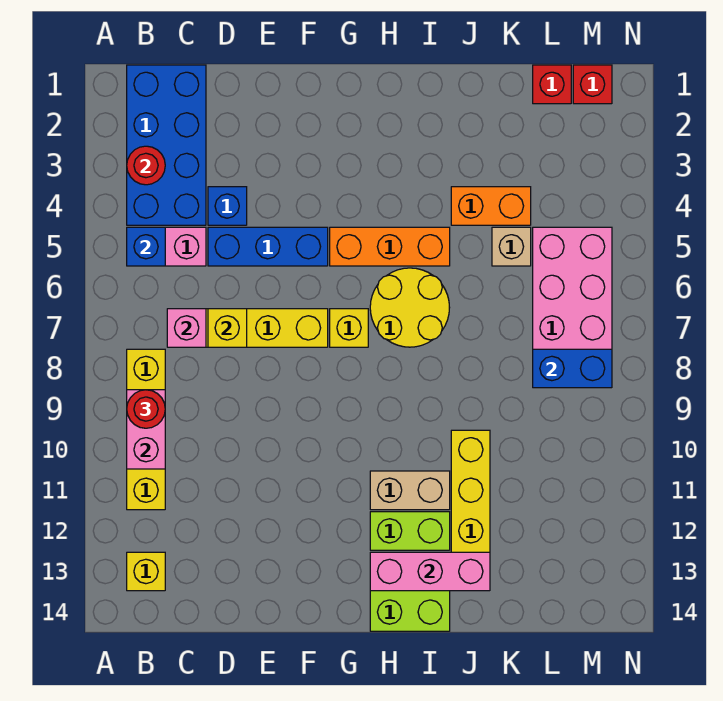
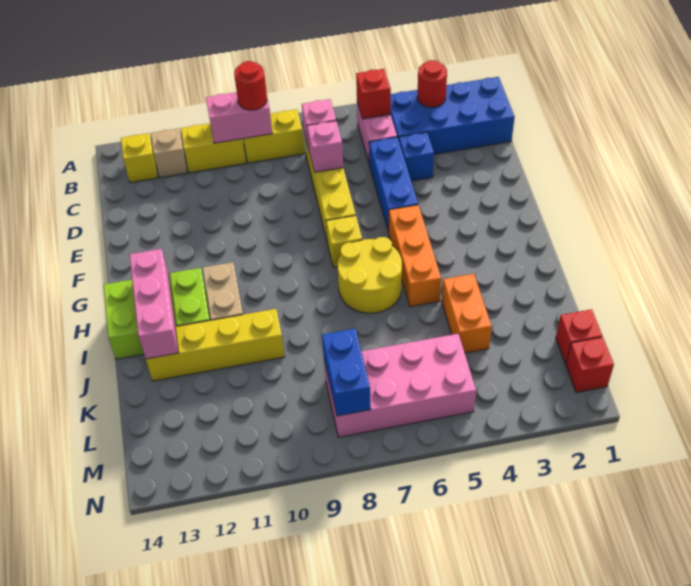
blue 1x1 brick [127,227,165,266] -> red 1x1 brick [356,69,391,119]
yellow 1x1 brick [208,309,247,347] -> pink 1x1 brick [307,121,343,172]
tan 1x1 brick [492,227,531,266] -> tan 1x1 brick moved to [151,128,187,178]

